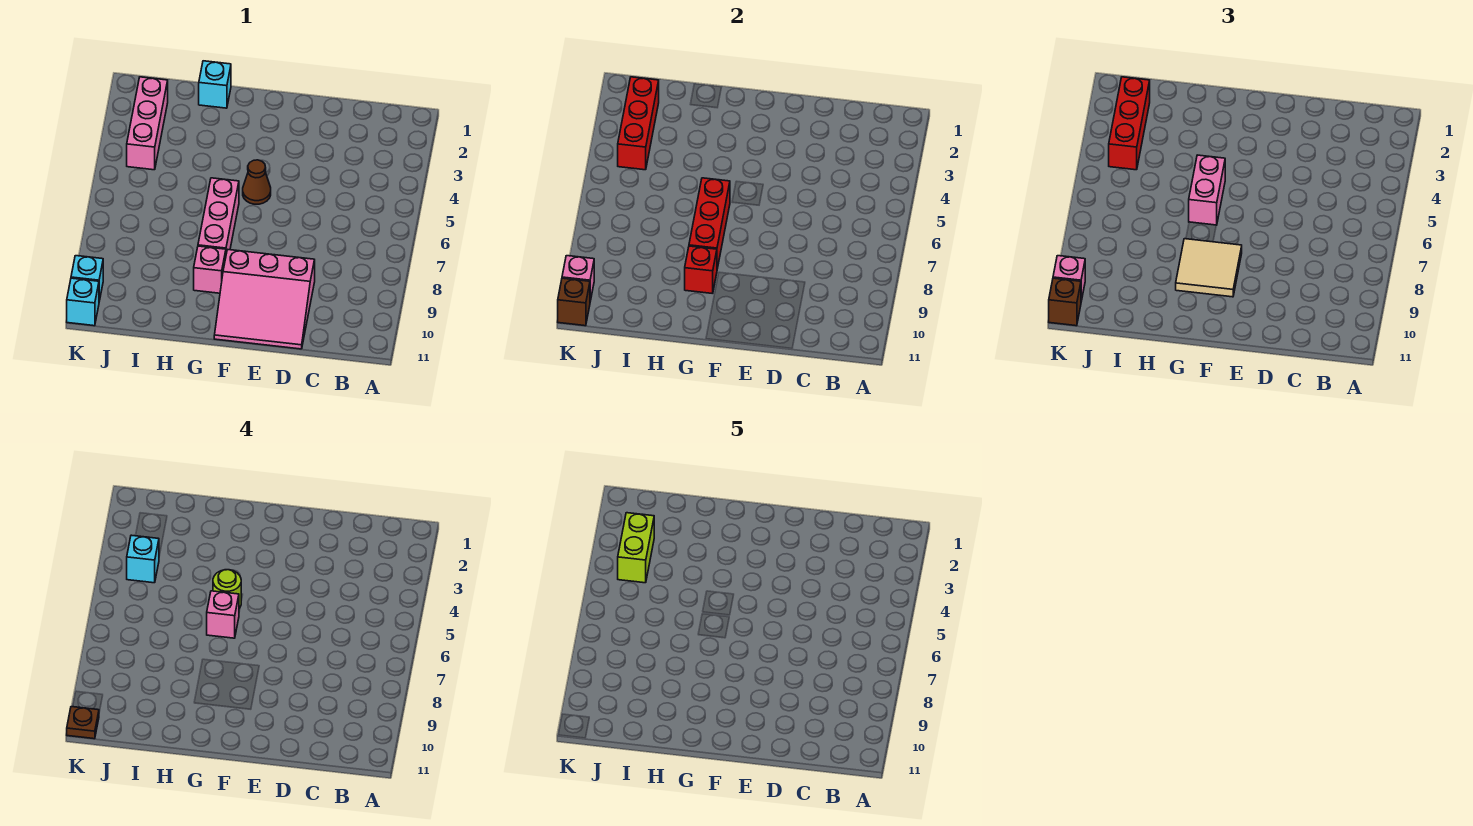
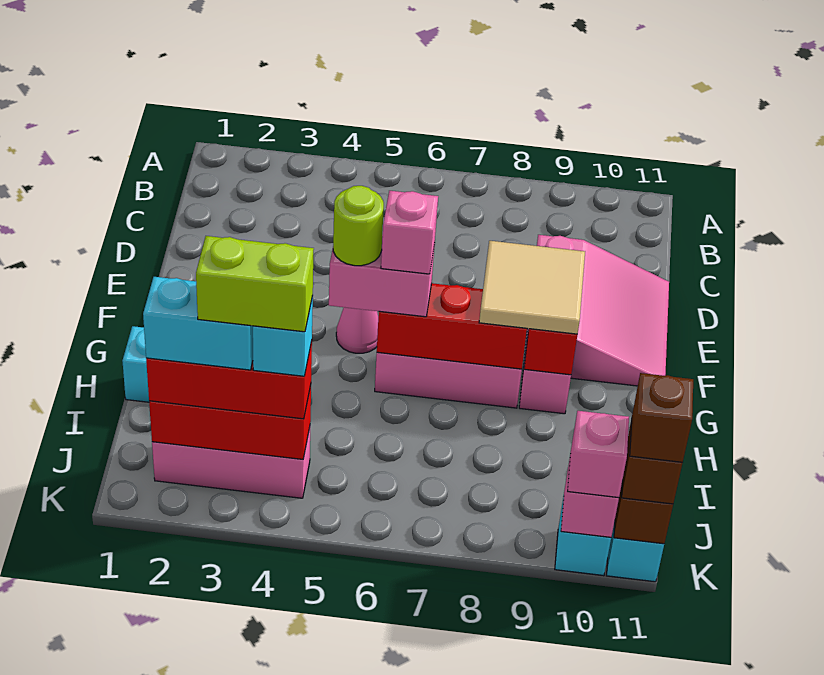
brown 1x1 cone [243,160,271,204] -> pink 1x1 cone [336,307,378,353]
none -> cyan 1x2 brick [143,277,253,370]
brown 1x1 plate [67,707,99,739] -> brown 1x1 brick [630,373,693,462]

